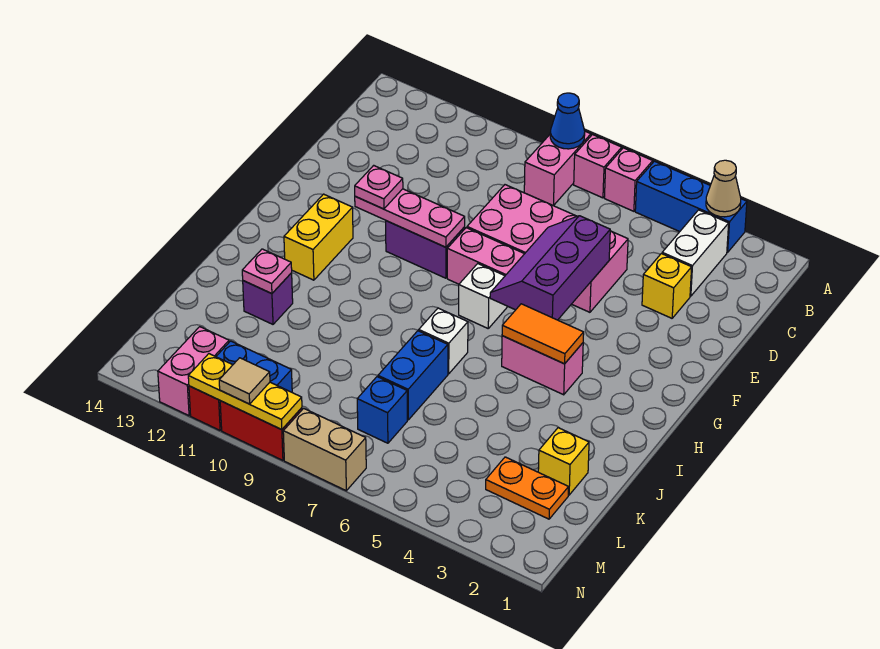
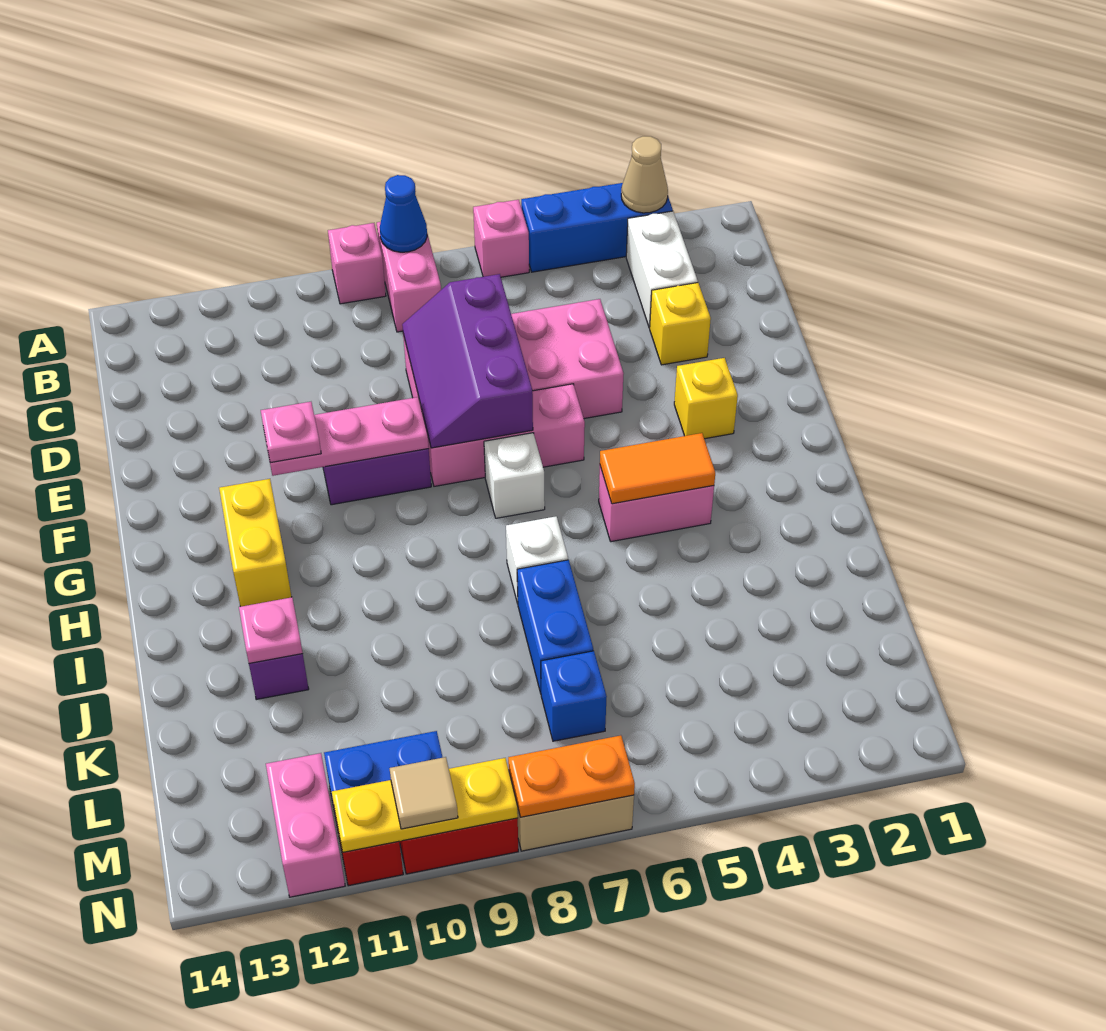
pink 1x1 brick [574,135,622,198] -> pink 1x1 brick moved to [328,223,386,304]
purple 2x3 slope [490,216,610,320] -> purple 2x3 slope moved to [402,274,533,448]
yellow 1x1 brick [538,428,589,495] -> yellow 1x1 brick moved to [674,358,738,439]
orange 1x2 plate [486,457,569,519] -> orange 1x2 plate moved to [508,735,635,817]

